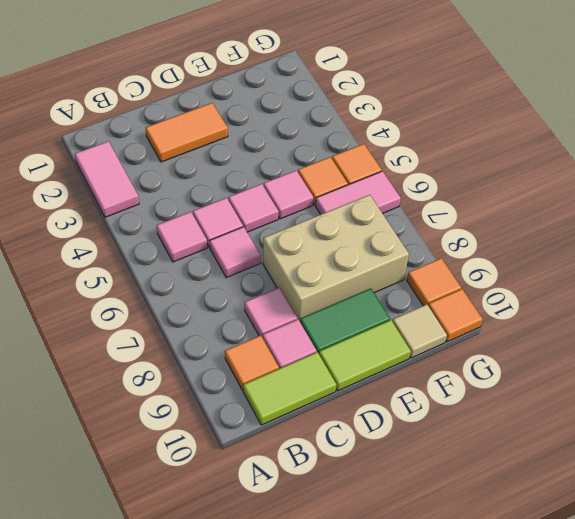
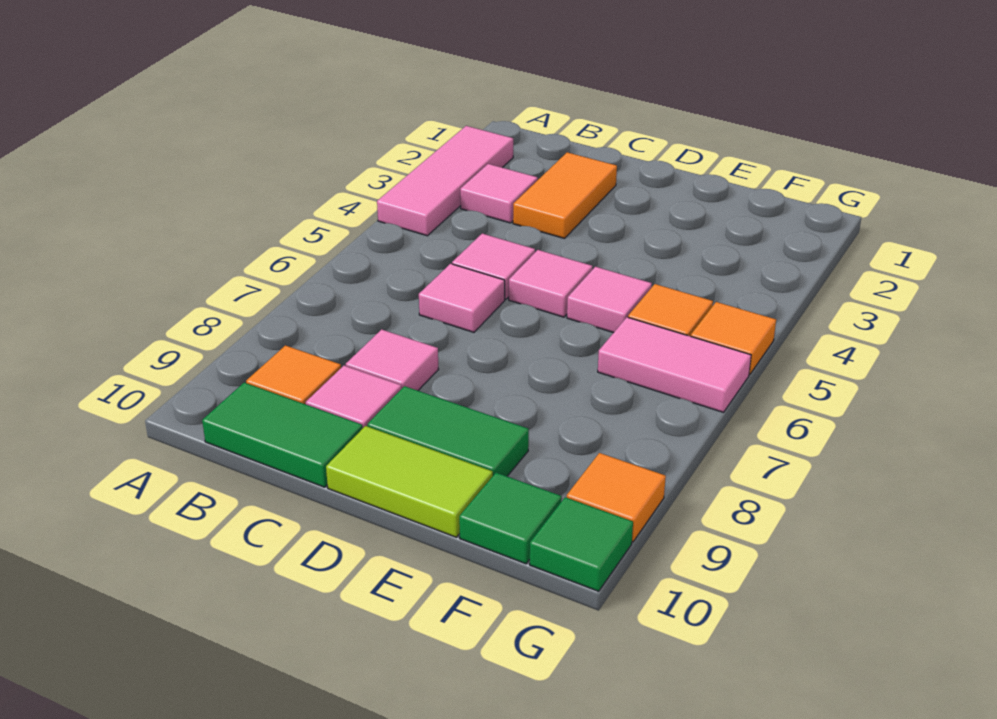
pink 1x2 tile [75,141,139,217] -> pink 1x3 tile [377,126,513,236]
pink 1x1 tile [157,212,207,262] -> pink 1x1 tile moved to [460,164,538,223]
lime 1x2 tile [243,352,336,425] -> green 1x2 tile [202,383,363,487]
orange 1x2 tile [146,103,228,162] -> orange 1x2 tile turned to [513,152,617,238]
tan 2x3 brick [263,195,409,321] -> none
tan 1x1 tile [392,304,447,358] -> green 1x1 tile [459,473,562,564]
orange 1x1 tile [428,289,483,342] -> green 1x1 tile [530,497,633,591]

